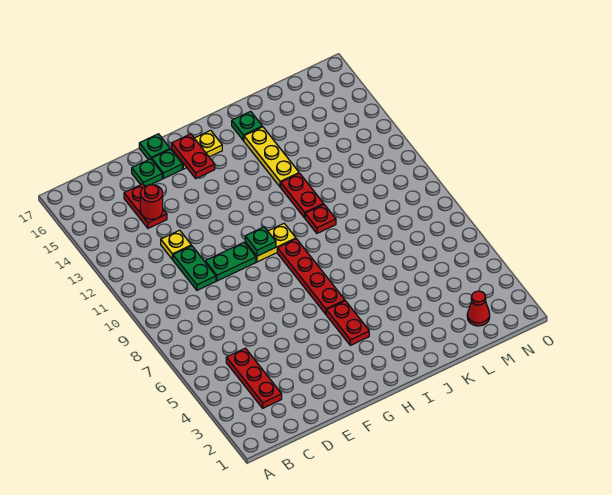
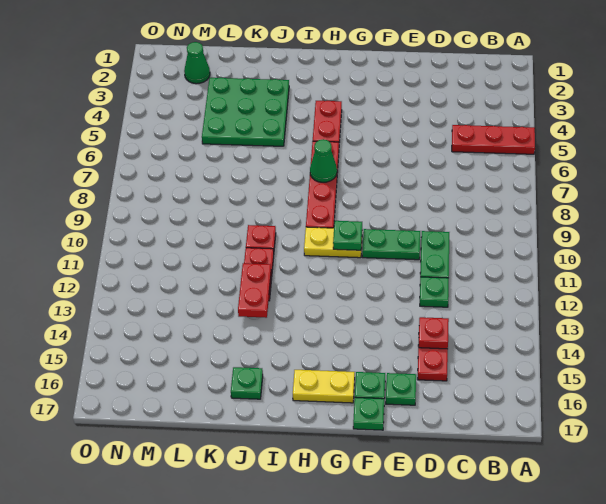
red 1x3 plate [226,348,282,408] -> red 1x3 plate turned to [452,125,535,154]
yellow 1x1 plate [161,230,191,259] -> green 1x1 plate [420,277,449,307]
red 1x1 round brick [140,185,163,219] -> red 1x1 plate [419,317,449,349]
red 1x2 plate [172,134,215,178] -> red 1x2 plate moved to [238,263,271,318]
none -> green 1x1 cone [310,139,337,182]
none -> green 3x3 plate [202,78,289,146]
yellow 1x3 plate [244,127,299,187] -> none
red 1x1 cone [467,291,490,326] -> green 1x1 cone [184,42,210,84]

